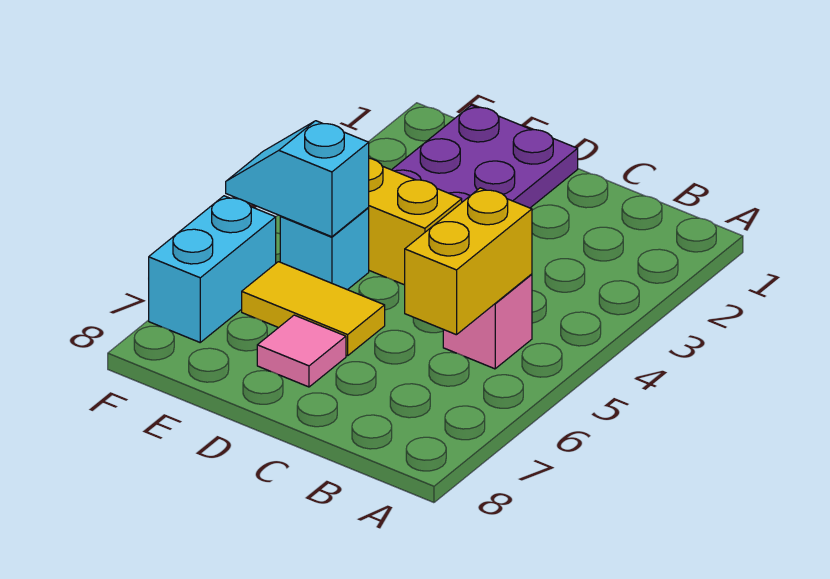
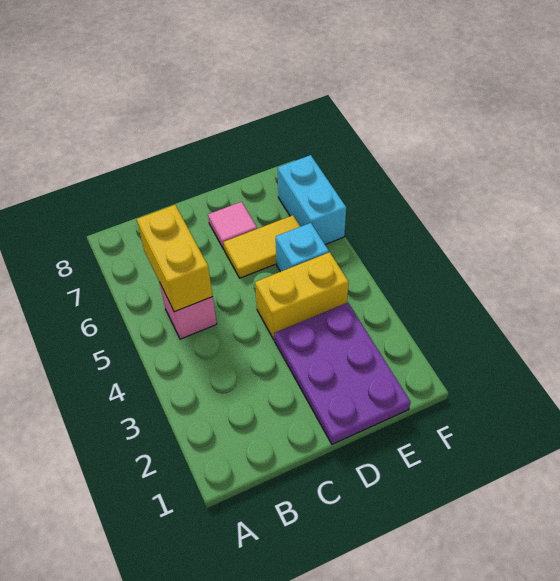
cyan 1x2 slope [226,121,369,237] -> none

